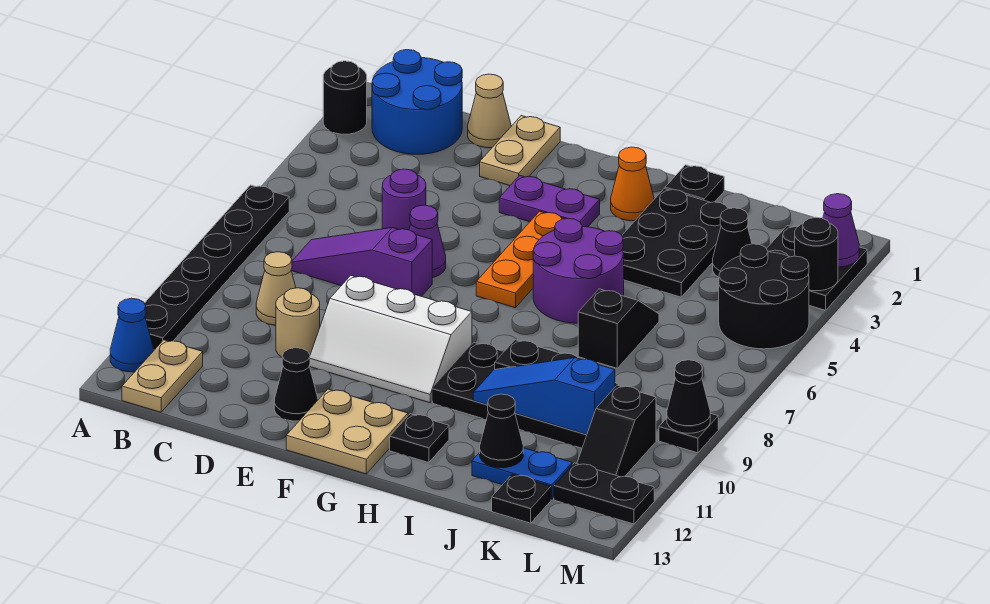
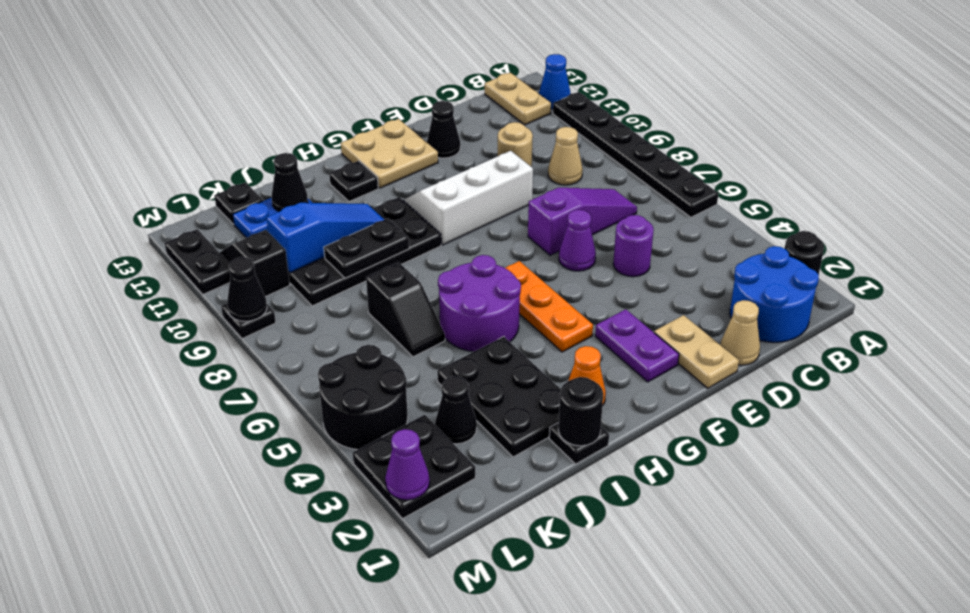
purple 1x2 plate [499,175,600,227] -> purple 1x2 plate turned to [595,309,679,382]
black 1x2 plate [554,463,654,524] -> black 1x2 plate turned to [165,229,231,294]
black 1x1 round brick [795,217,838,291] -> black 1x1 round brick moved to [558,377,603,446]

